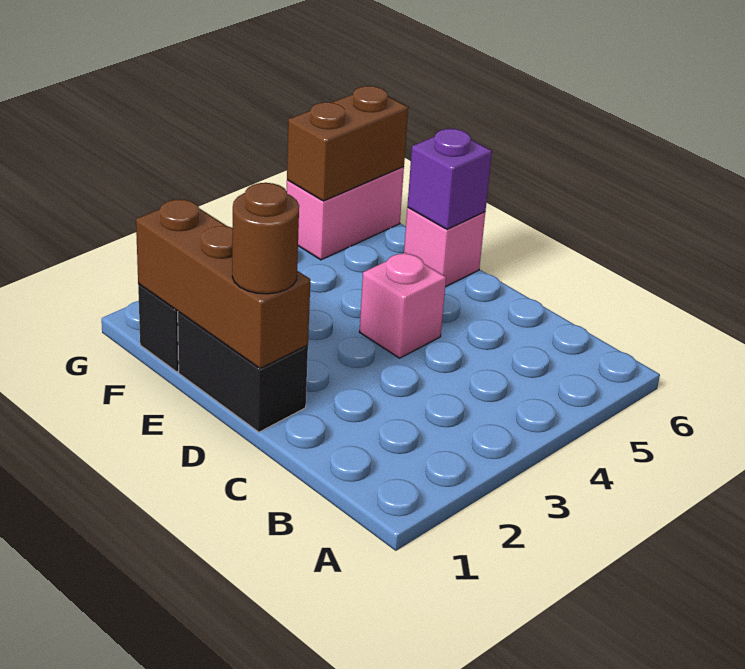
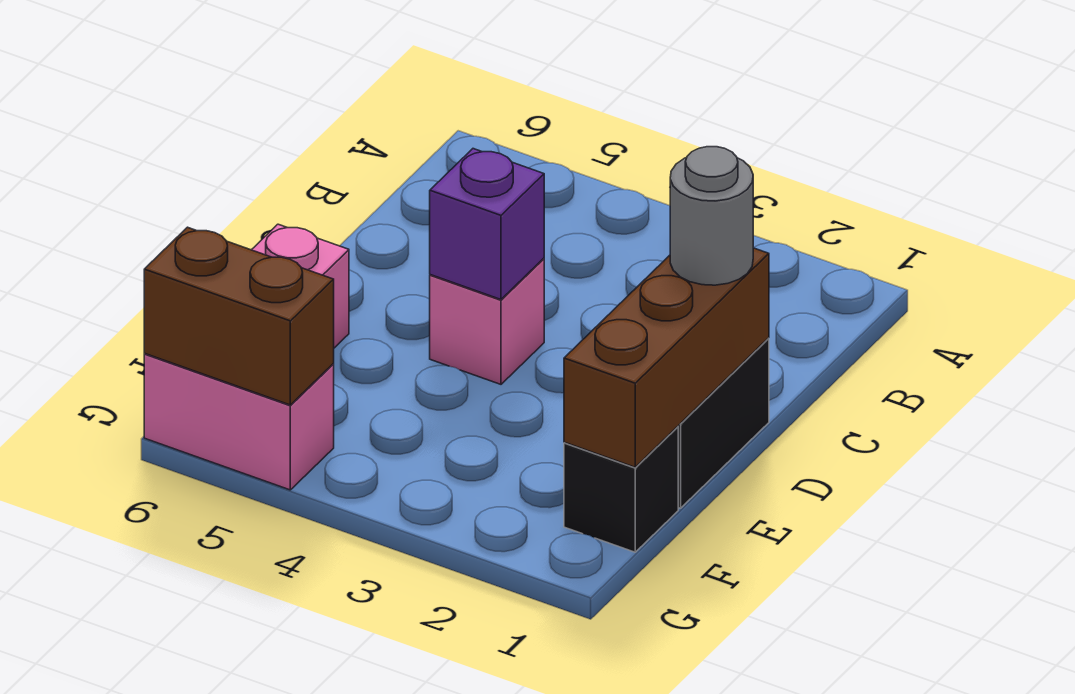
brown 1x1 round brick [232,183,299,294] -> grey 1x1 round brick [670,147,753,285]
purple 1x1 brick [407,129,492,229] -> purple 1x1 brick moved to [430,149,544,299]

